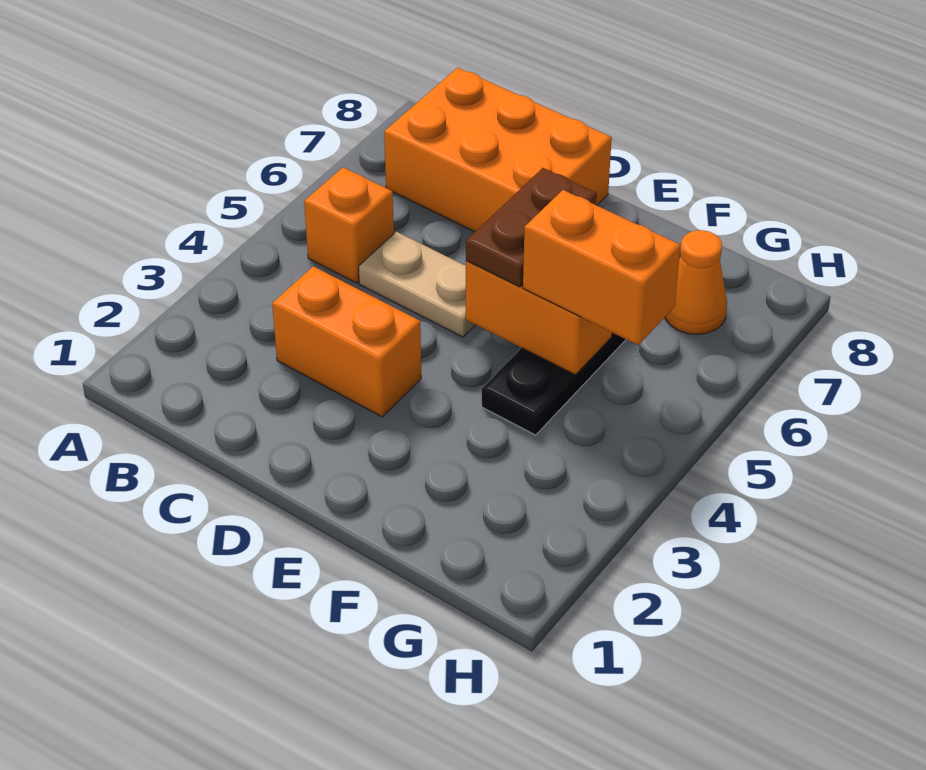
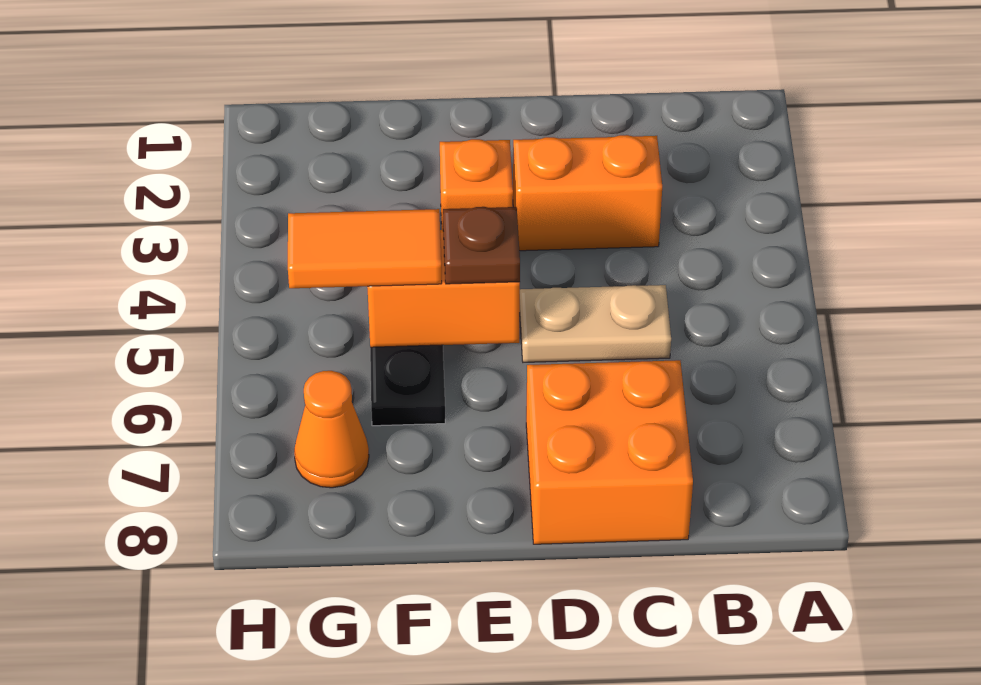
orange 1x1 brick [304,167,394,283] -> orange 1x1 brick moved to [440,139,513,230]
orange 2x3 brick [384,68,612,232] -> orange 2x2 brick [526,360,693,544]
brown 1x2 plate [466,168,597,287] -> brown 1x1 plate [443,207,520,284]
orange 1x2 brick [523,190,681,345] -> orange 1x2 tile [288,209,442,288]

